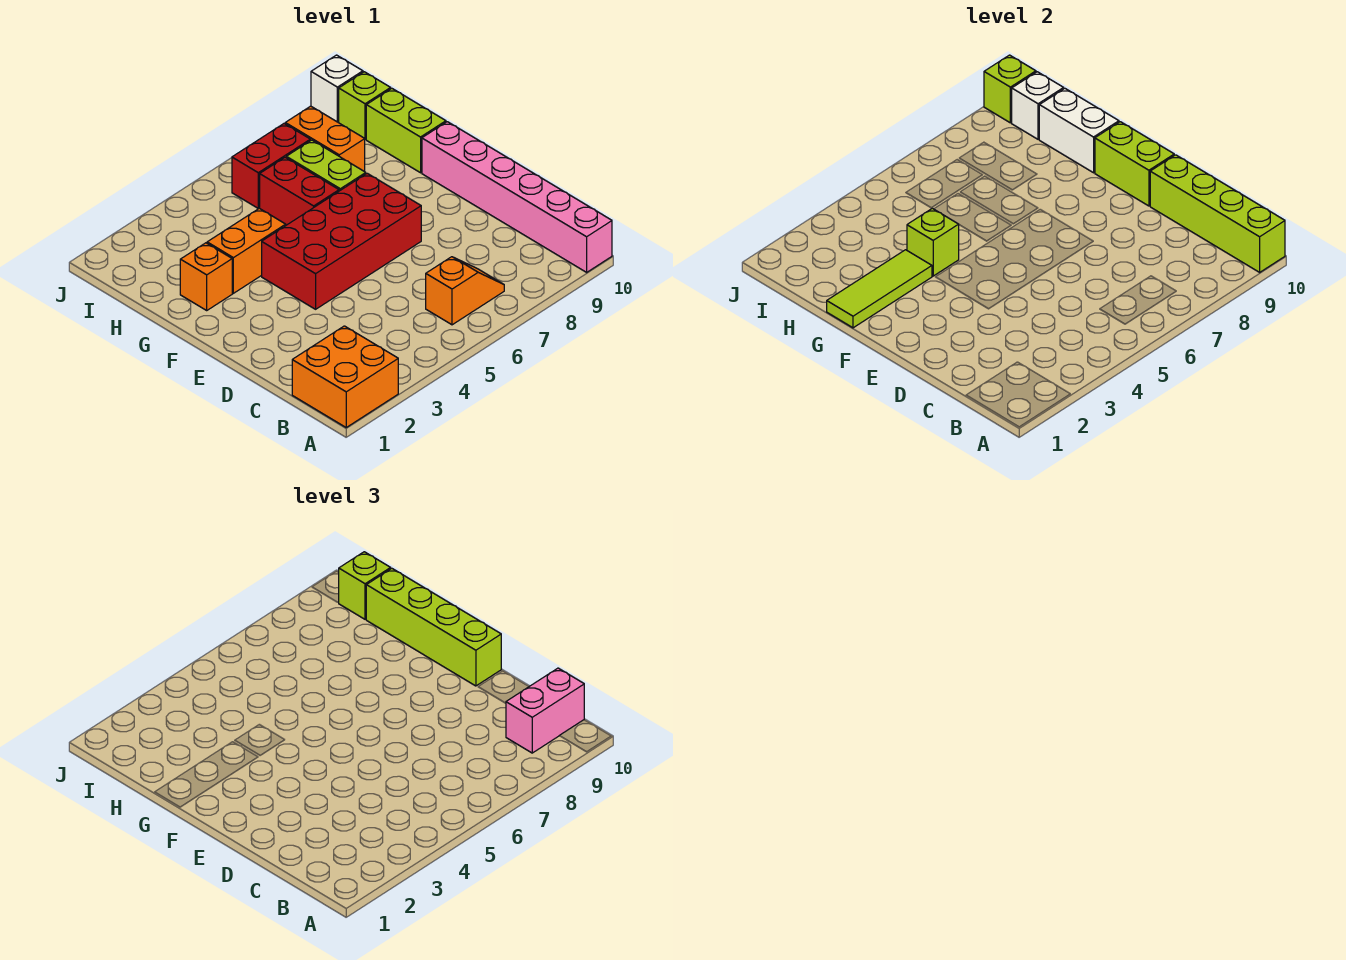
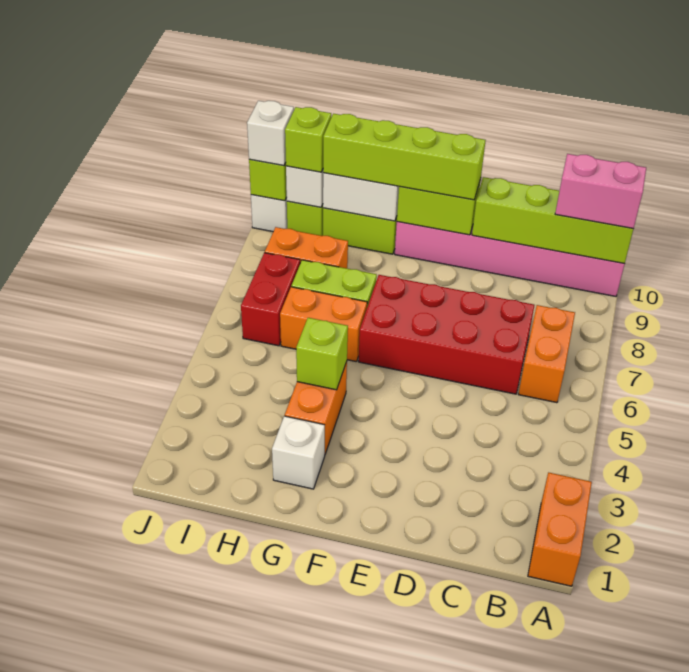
orange 2x2 brick [292,326,398,427] -> orange 1x2 brick [528,473,592,586]
orange 1x2 slope [426,257,504,325] -> orange 1x2 brick [518,305,575,403]
pink 1x2 brick [506,668,584,753] -> pink 1x2 brick turned to [555,154,646,229]
red 2x4 brick [262,173,421,309] -> red 2x4 brick turned to [359,275,535,394]
lime 1x3 tile [827,250,932,328] -> none
orange 1x1 brick [180,243,232,310] -> white 1x1 brick [272,416,325,489]
red 1x2 brick [260,157,339,225] -> orange 1x2 brick [280,287,367,362]
none -> white 1x1 brick [247,101,294,166]

